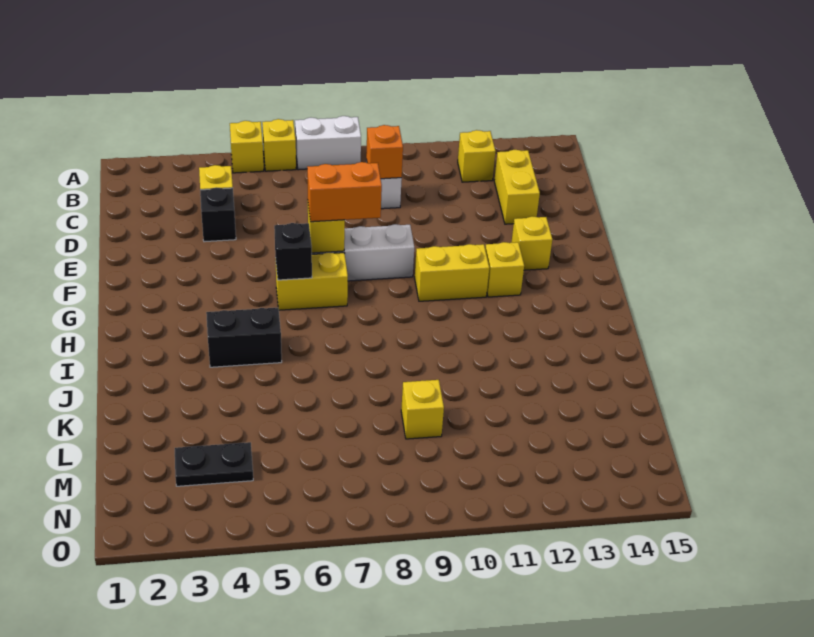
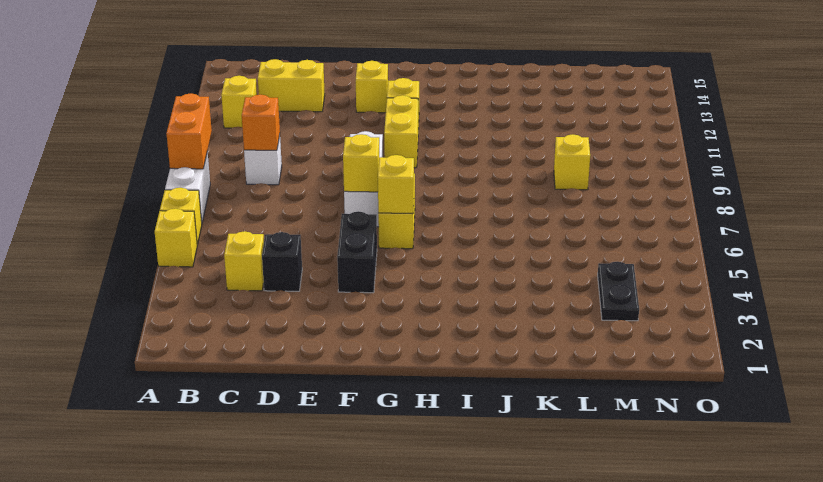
orange 1x2 brick [307,162,382,222] -> orange 1x2 brick moved to [166,94,212,169]
black 1x1 brick [274,223,312,280] -> yellow 1x1 brick [378,155,414,214]
black 1x2 brick [206,308,282,367] -> black 1x2 brick moved to [337,211,377,293]

